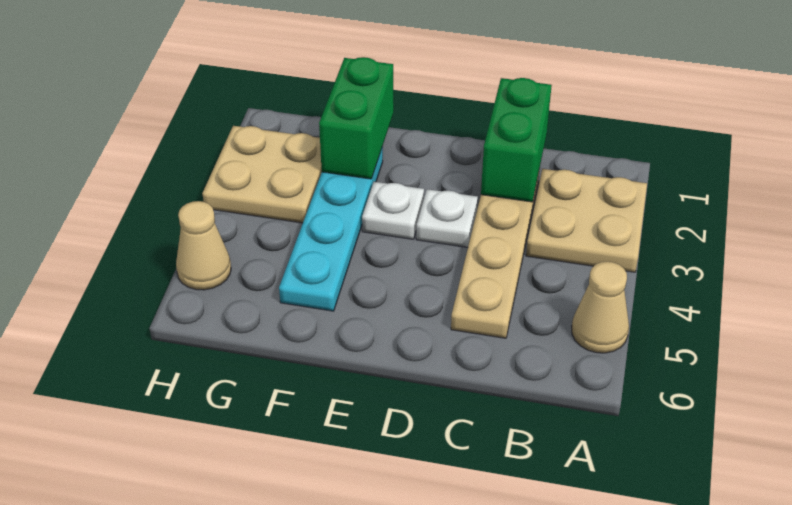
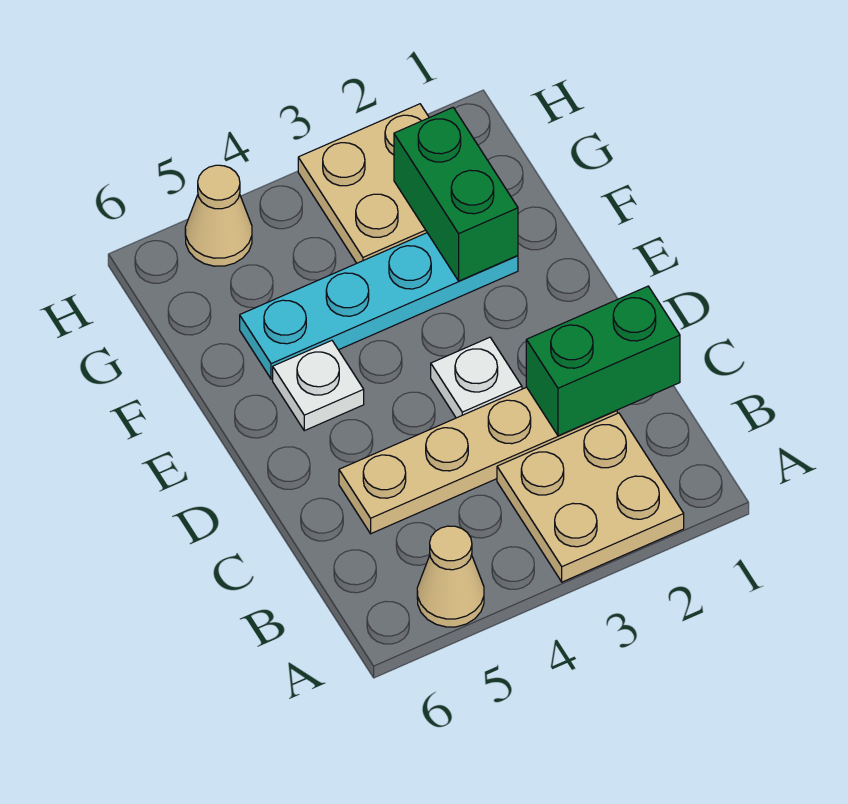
white 1x1 plate [362,182,424,239] -> white 1x1 plate moved to [273,341,364,431]
green 1x2 brick [319,57,394,179] -> green 1x2 brick turned to [394,108,518,281]

